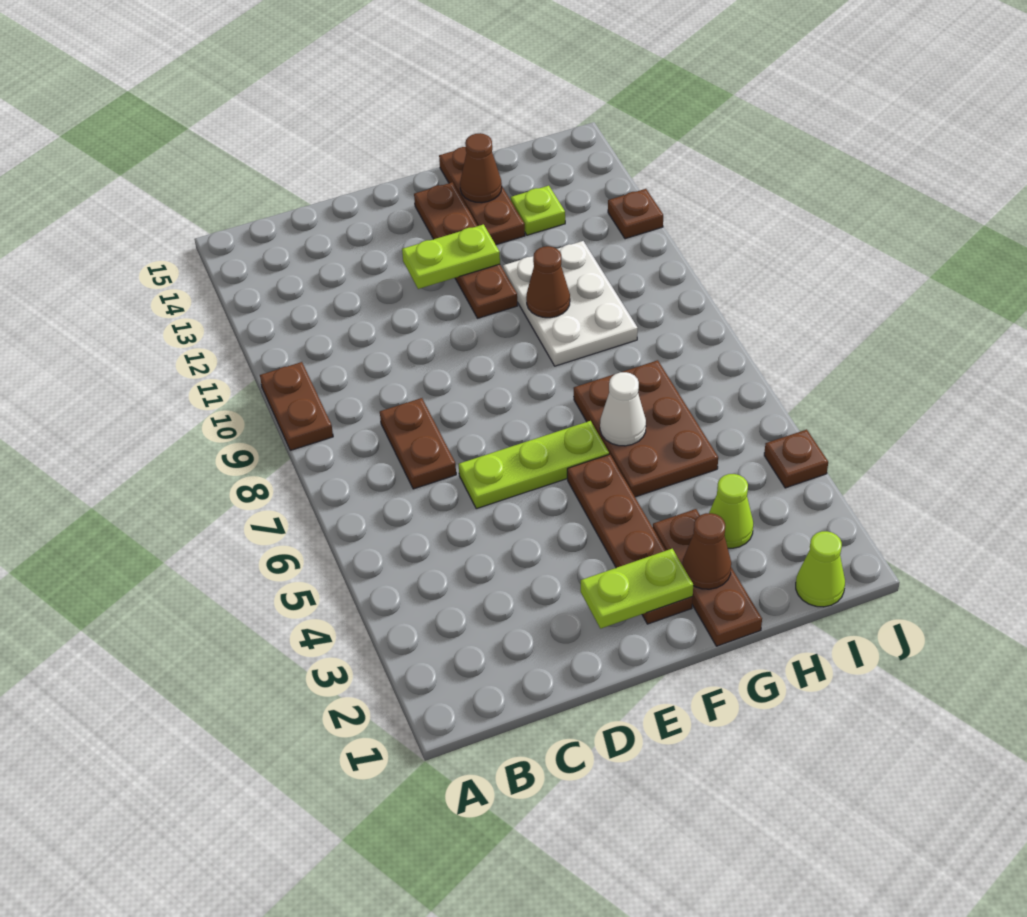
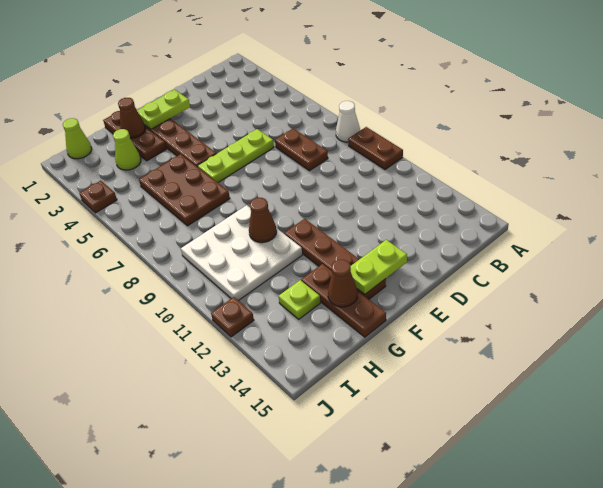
lime 1x2 plate [402,224,500,289] -> lime 1x2 plate moved to [351,240,407,294]
white 1x1 cone [600,372,646,446] -> white 1x1 cone moved to [336,101,360,142]
white 2x3 plate [503,241,638,366] -> white 3x3 plate [181,205,302,301]

